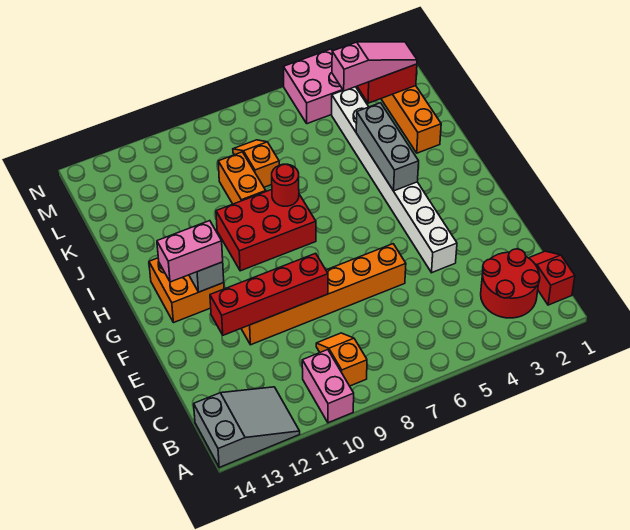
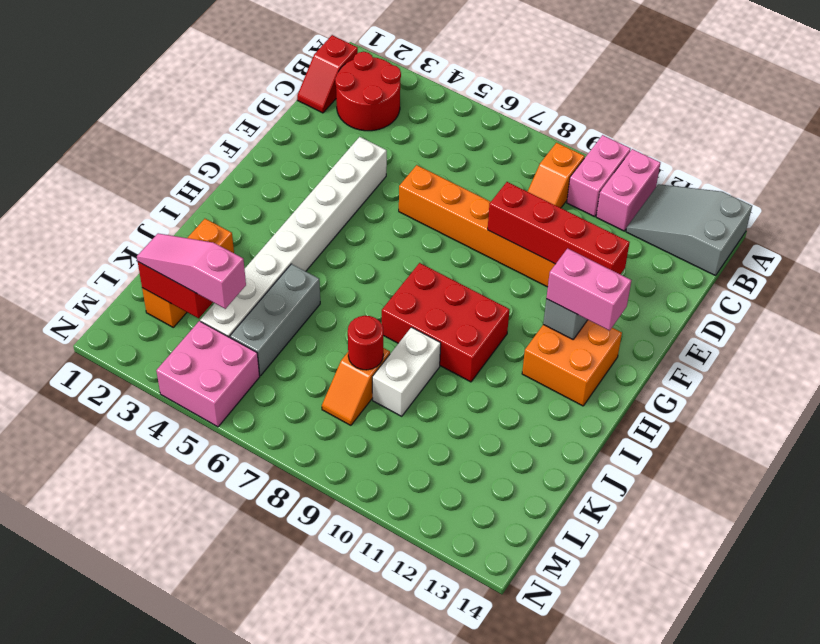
none -> pink 1x2 brick [596,149,660,231]
grey 1x3 brick [356,103,419,191] -> grey 1x3 brick moved to [230,264,320,376]
red 1x1 round brick [272,164,299,206] -> red 1x1 round brick moved to [348,316,383,370]
orange 1x2 brick [218,152,266,204] -> white 1x2 brick [372,327,441,416]

